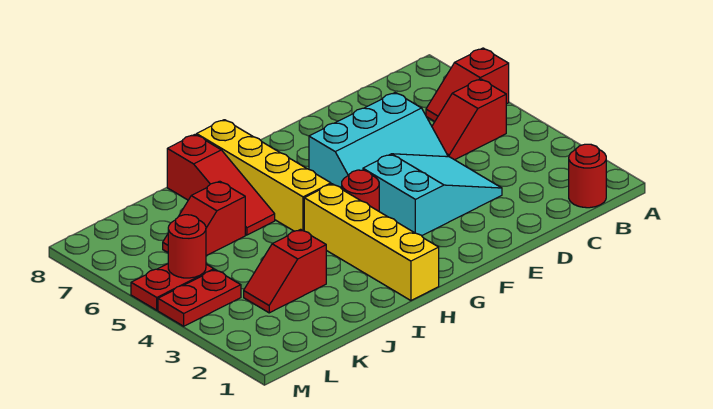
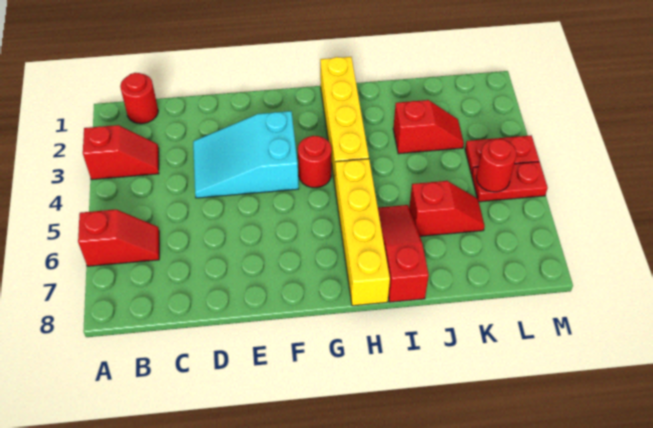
red 1x2 slope [432,79,506,160] -> red 1x2 slope moved to [83,125,159,180]
cyan 2x3 slope [309,92,448,189] -> none

